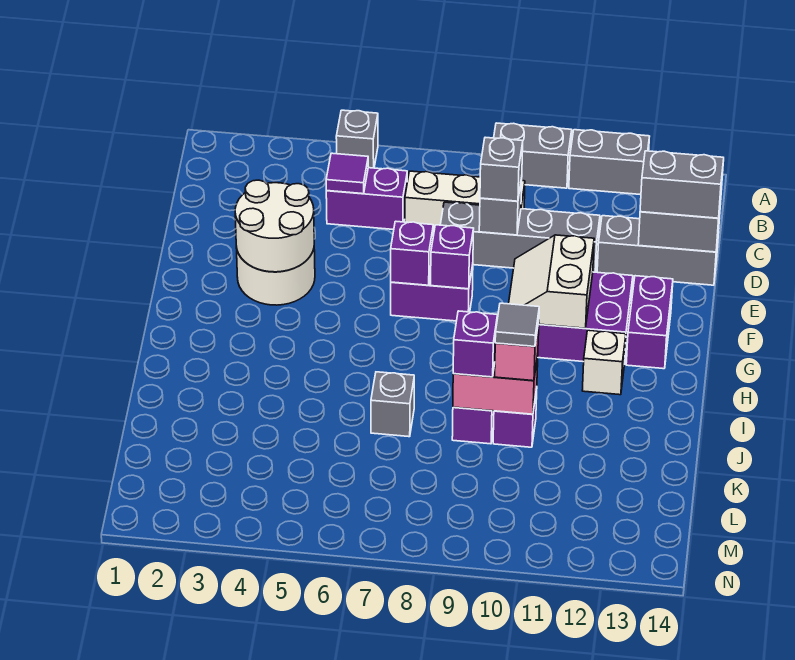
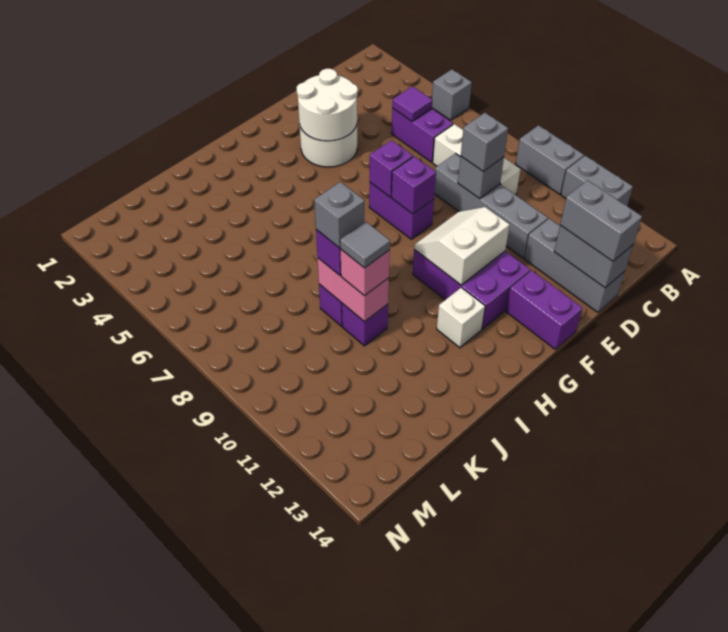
purple 1x2 brick [626,276,673,369] -> purple 1x2 brick turned to [506,271,582,349]
grey 1x1 brick [371,372,414,437] -> grey 1x1 brick moved to [314,182,364,248]

